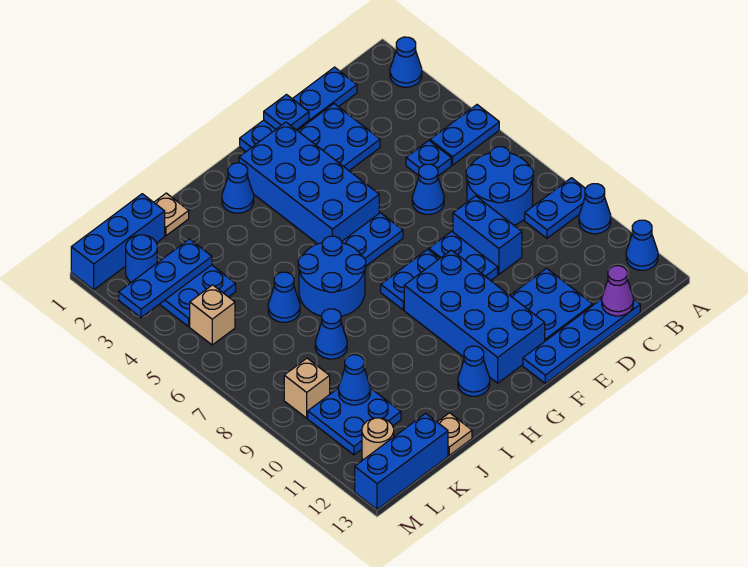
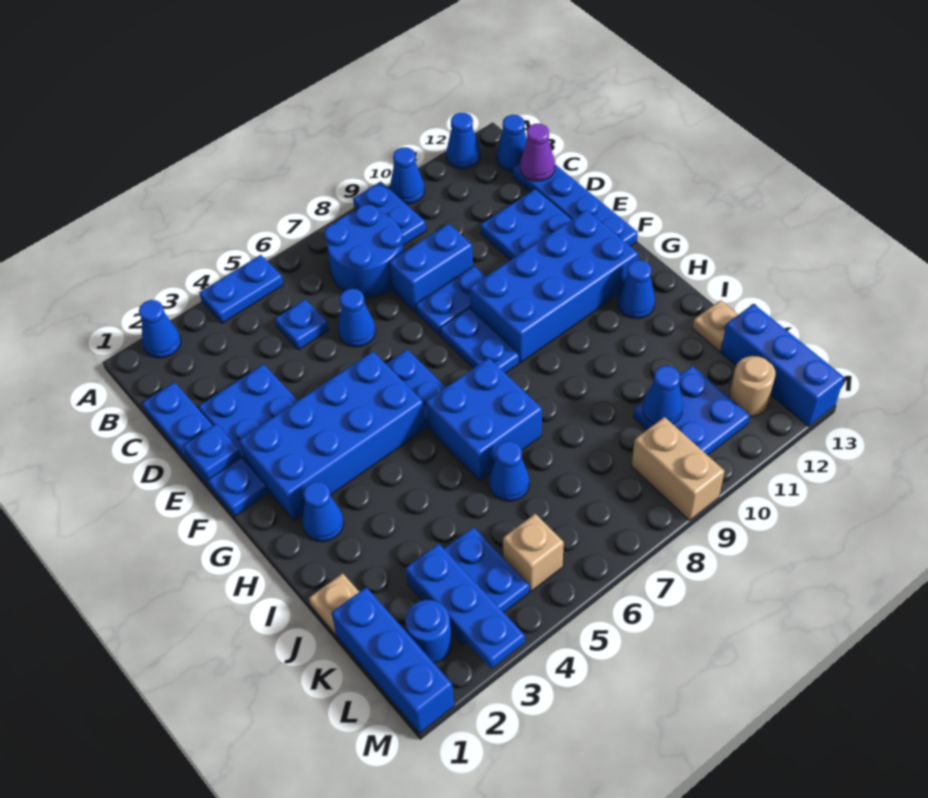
blue 1x2 plate [430,105,499,165] -> blue 1x2 plate turned to [199,255,284,323]
blue 2x2 round brick [298,236,366,316] -> blue 2x2 brick [426,358,542,480]
blue 1x1 cone [315,309,347,359] -> blue 1x1 cone moved to [497,115,527,171]
tan 1x1 brick [284,358,330,418] -> tan 1x2 brick [632,417,725,520]

